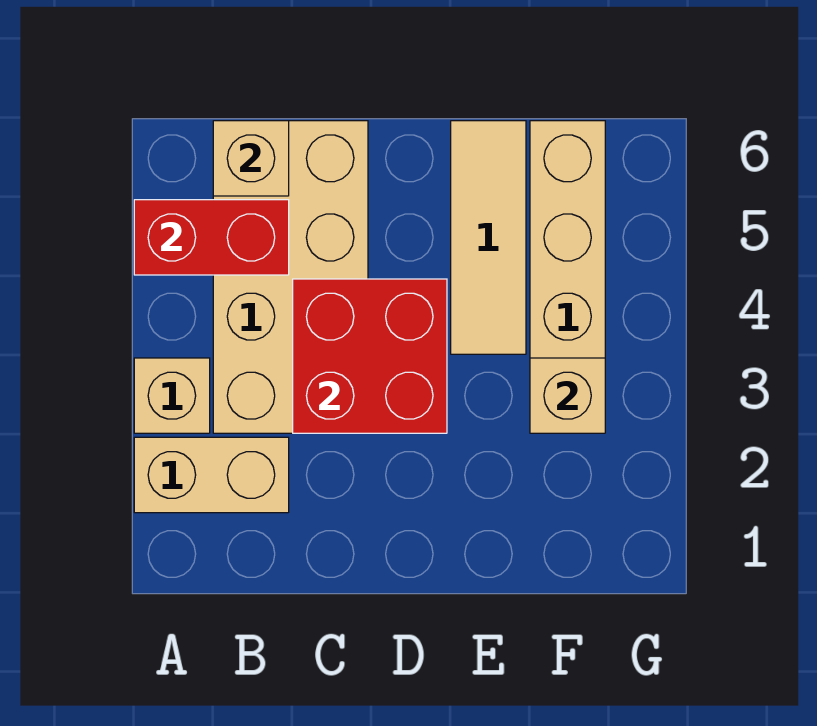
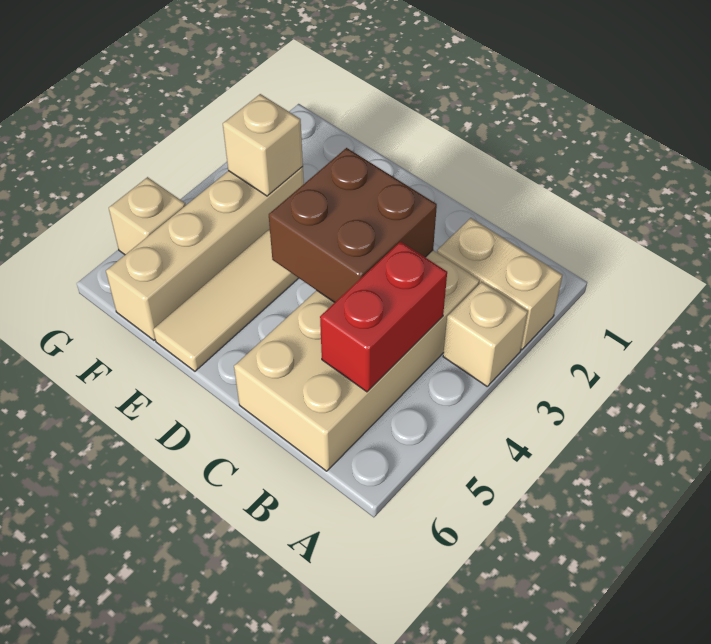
red 1x2 brick [134,200,289,275] -> red 1x2 brick turned to [320,242,447,392]
tan 1x1 brick [213,121,289,196] -> tan 1x1 brick moved to [109,177,186,255]
red 2x2 brick [293,279,447,433] -> brown 2x2 brick [269,148,437,303]

